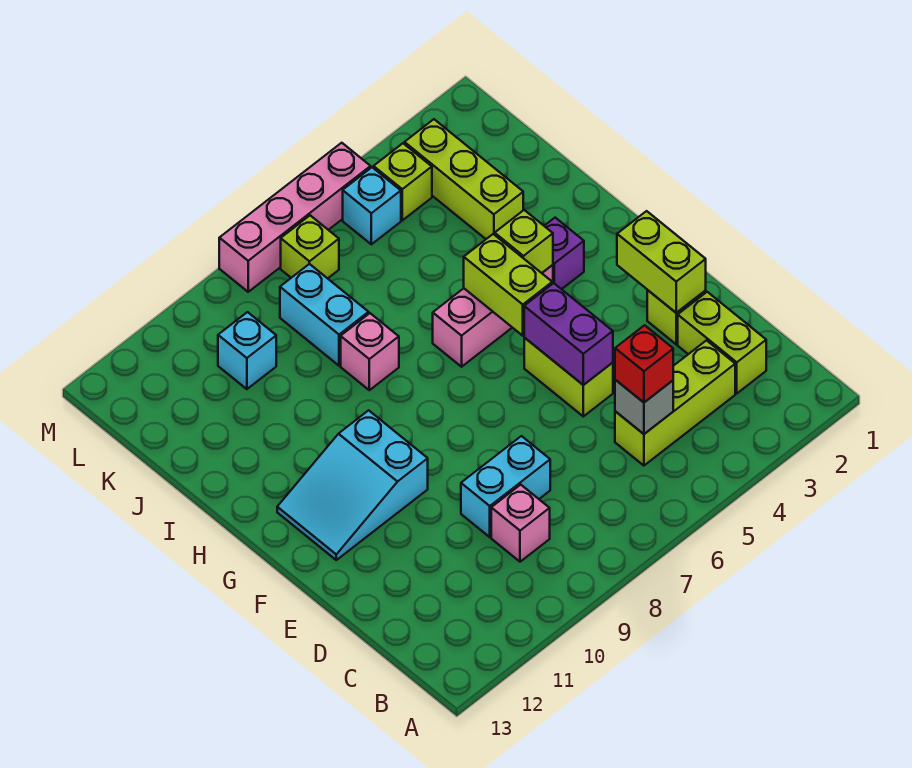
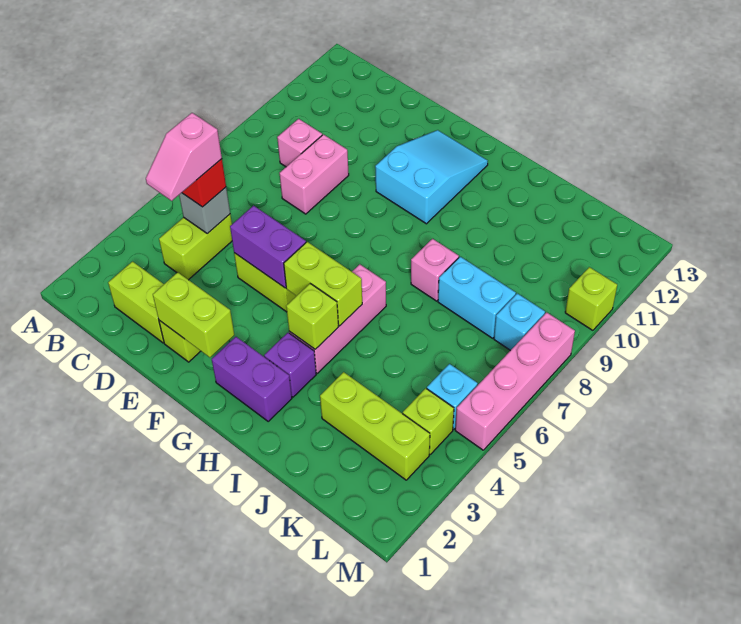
lime 1x3 brick [615,340,735,466] -> lime 1x2 brick [159,214,232,280]
none -> pink 1x2 slope [146,113,222,201]
cyan 1x2 brick [461,436,550,537] -> pink 1x2 brick [280,135,349,214]
none -> purple 1x2 brick [212,337,292,421]
cyan 1x1 brick [218,312,276,389] -> cyan 1x1 brick moved to [494,293,545,351]
lime 1x1 brick [281,215,339,278] -> lime 1x1 brick moved to [565,267,617,330]

